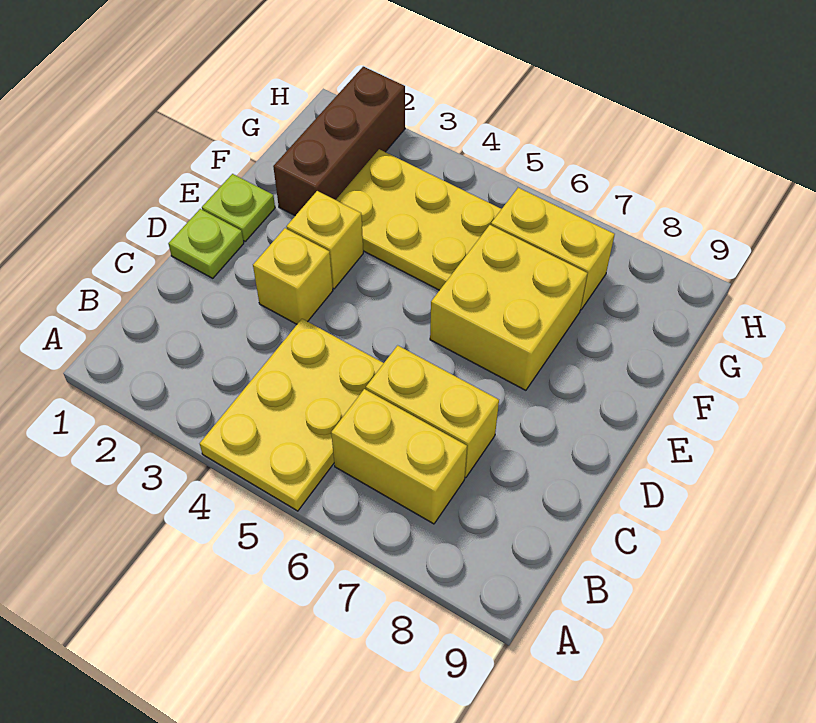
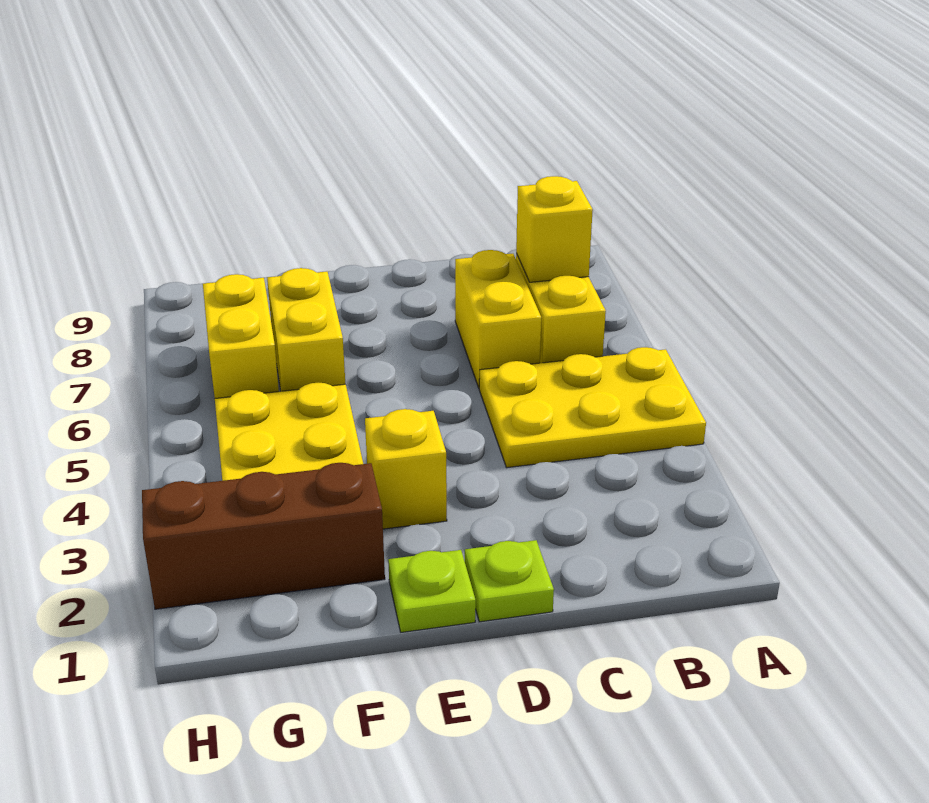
yellow 1x1 brick [253,228,333,324] -> yellow 1x1 brick moved to [516,176,593,282]
yellow 2x2 brick [430,225,587,390] -> yellow 1x2 brick [267,268,345,391]

